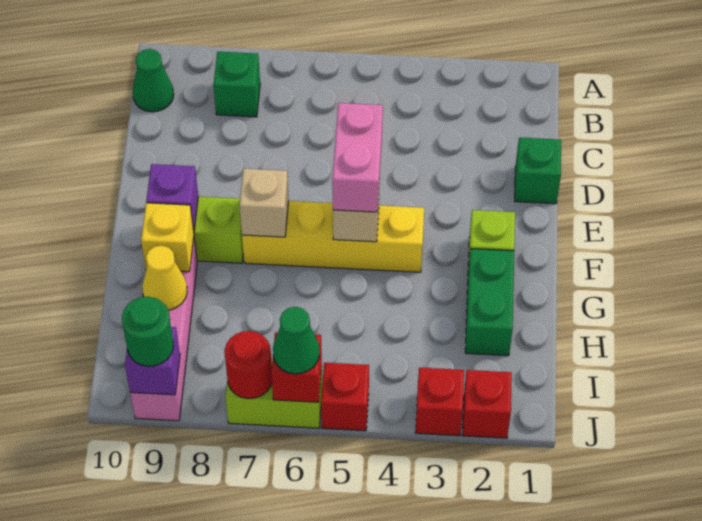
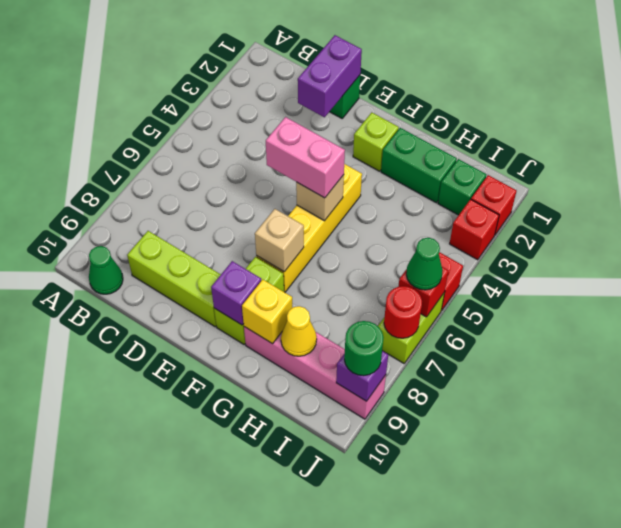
green 1x1 brick [213,52,260,117] -> green 1x1 brick moved to [438,159,486,215]
none -> lime 1x3 brick [127,231,221,327]
none -> purple 1x2 brick [298,35,362,117]

